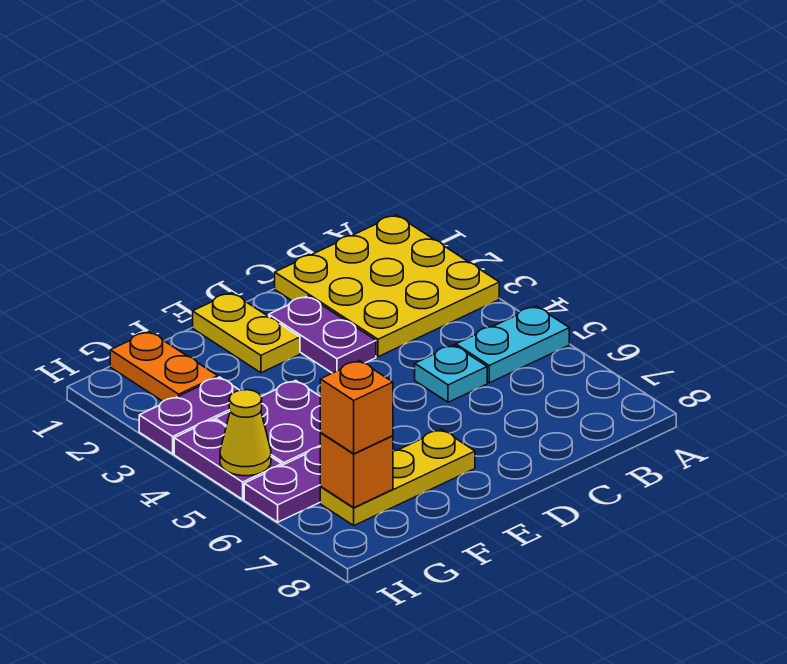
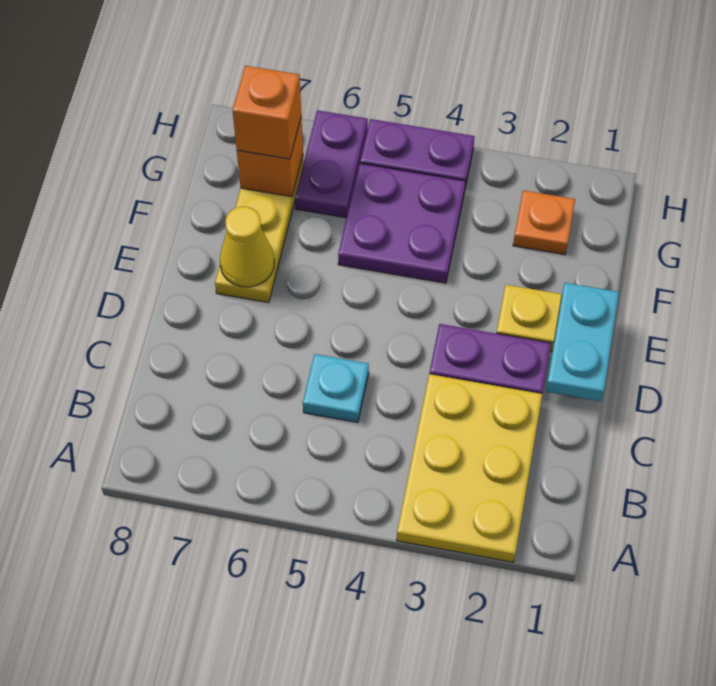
yellow 3x3 plate [275,215,499,357] -> yellow 2x3 plate [397,374,542,562]
cyan 1x2 plate [456,306,569,383] -> cyan 1x2 plate moved to [546,283,619,401]
orange 1x2 plate [110,331,218,401] -> orange 1x1 plate [513,190,575,255]
purple 1x2 plate [139,377,239,454] -> none
yellow 1x1 cone [220,390,271,476] -> yellow 1x1 cone moved to [220,207,274,287]

